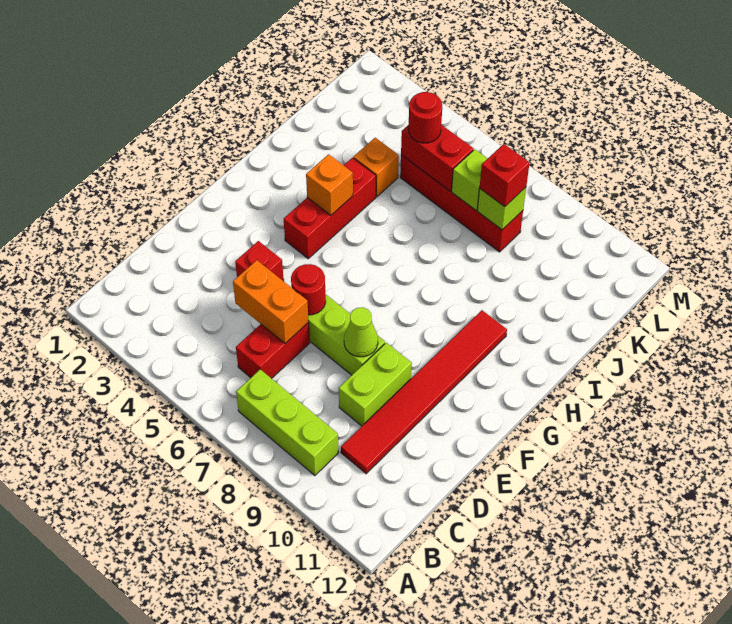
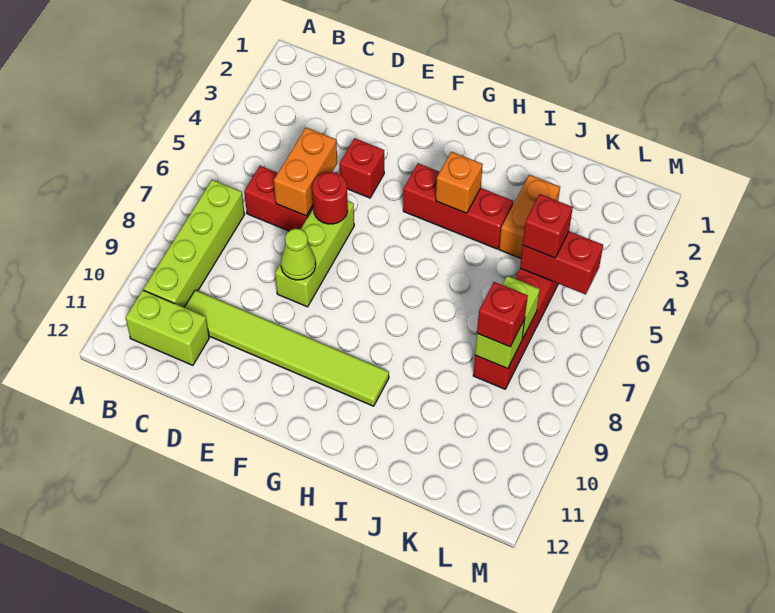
lime 1x3 brick [236,369,339,476] -> lime 1x4 brick [144,180,245,307]
red 1x6 tile [341,310,507,474] -> lime 1x6 tile [184,290,389,406]
lime 1x2 brick [339,343,412,426] -> lime 1x2 brick moved to [125,290,209,365]
orange 1x1 brick [353,138,399,197] -> orange 1x2 brick [499,175,560,258]
red 1x2 brick [401,125,474,191] -> red 1x2 brick turned to [520,231,603,295]
red 1x1 round brick [408,92,442,143] -> red 1x1 brick [523,194,573,258]

